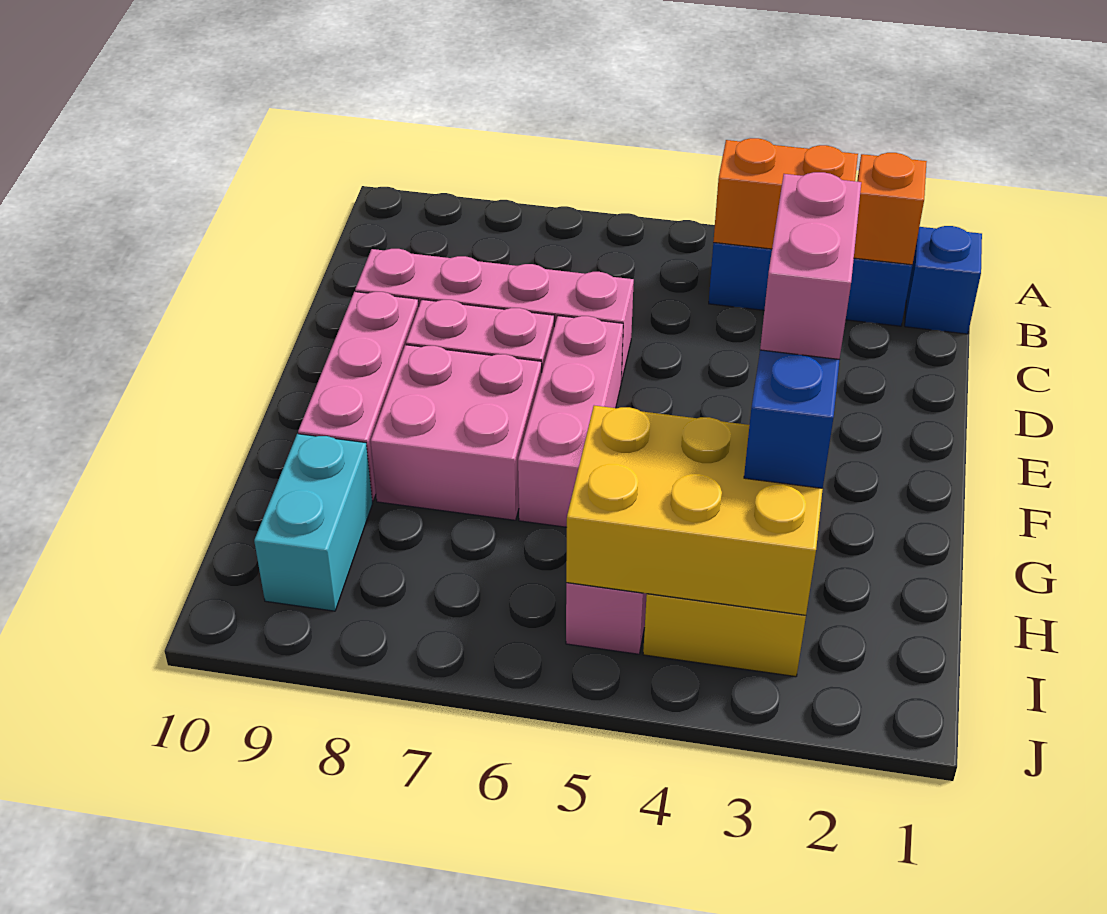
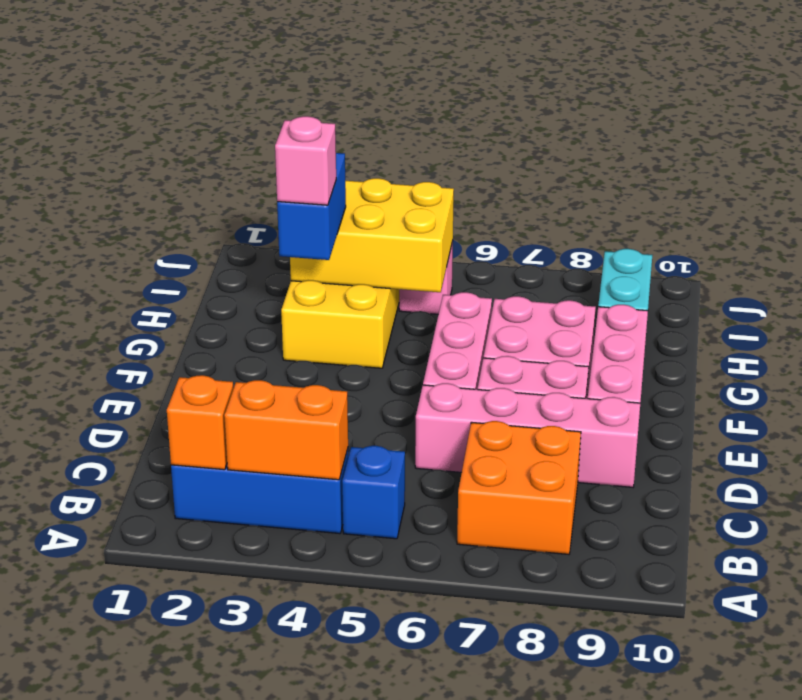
blue 1x1 brick [905,226,982,334] -> blue 1x1 brick moved to [342,446,405,539]
none -> orange 2x2 brick [457,421,581,554]
pink 1x2 brick [760,172,861,360] -> pink 1x1 brick [275,116,336,205]

